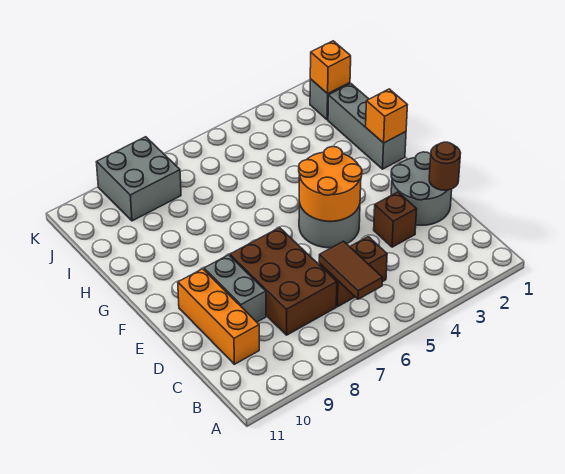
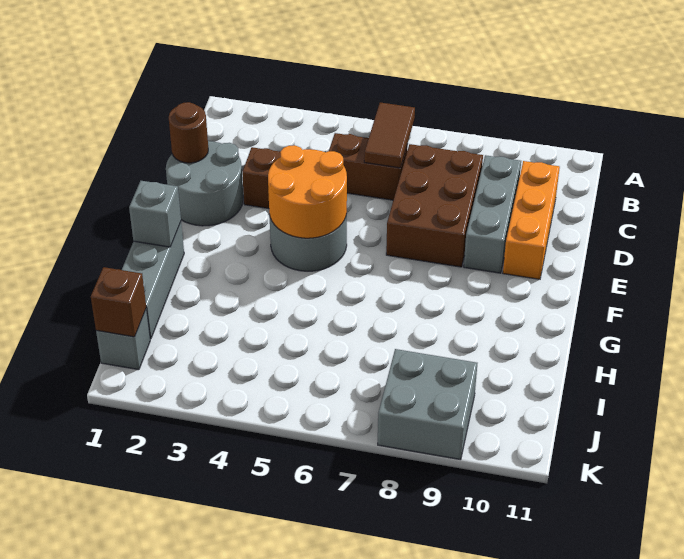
grey 1x2 brick [204,255,266,322] -> grey 1x3 brick [464,155,521,273]
orange 1x1 brick [366,89,407,143] -> grey 1x1 brick [129,181,181,247]
orange 1x1 brick [310,41,351,94] -> brown 1x1 brick [91,267,146,337]

